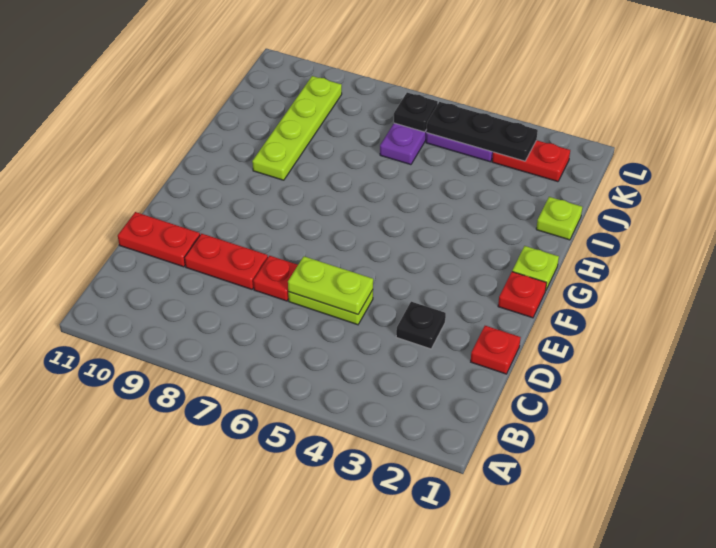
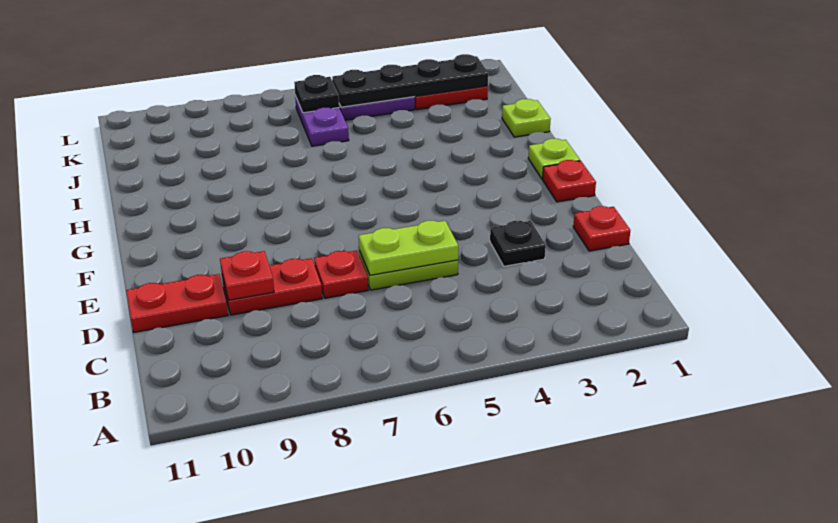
none -> red 1x1 plate [220,251,274,300]
lime 1x4 plate [252,76,342,180] -> none
black 1x3 plate [426,102,538,161] -> black 1x4 plate [332,54,488,107]

